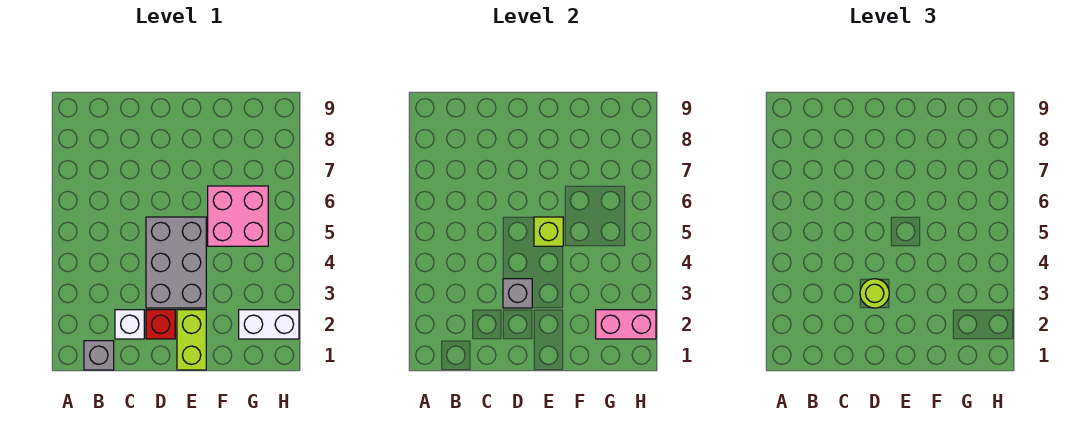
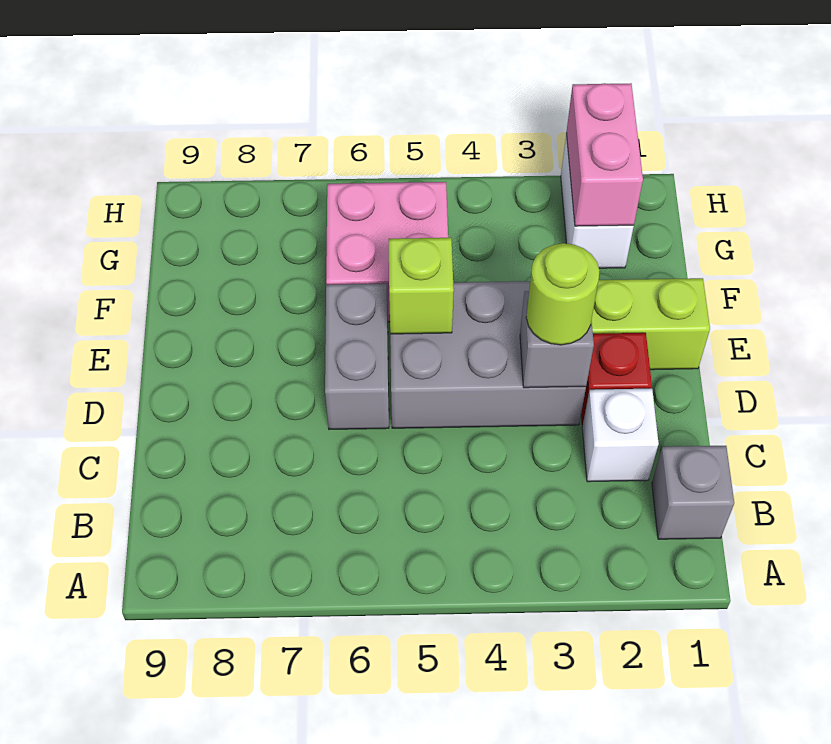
none -> grey 1x2 brick [325,284,389,429]

